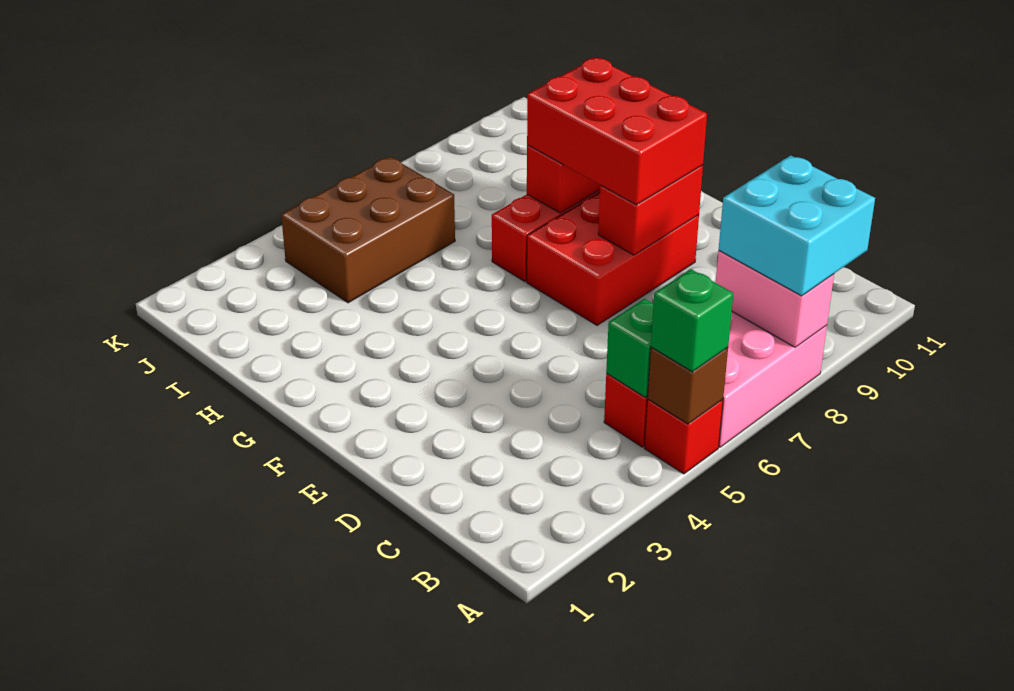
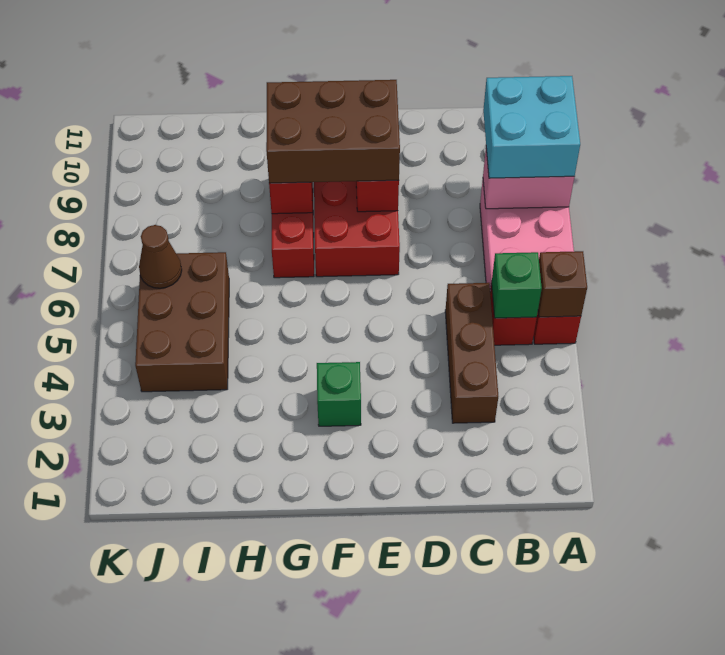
green 1x1 brick [651,269,733,372] -> green 1x1 brick moved to [317,362,361,426]
none -> brown 1x3 brick [445,283,498,423]
red 2x3 brick [527,58,707,205] -> brown 2x3 brick [266,80,400,183]
none -> brown 1x1 cone [139,225,182,288]

